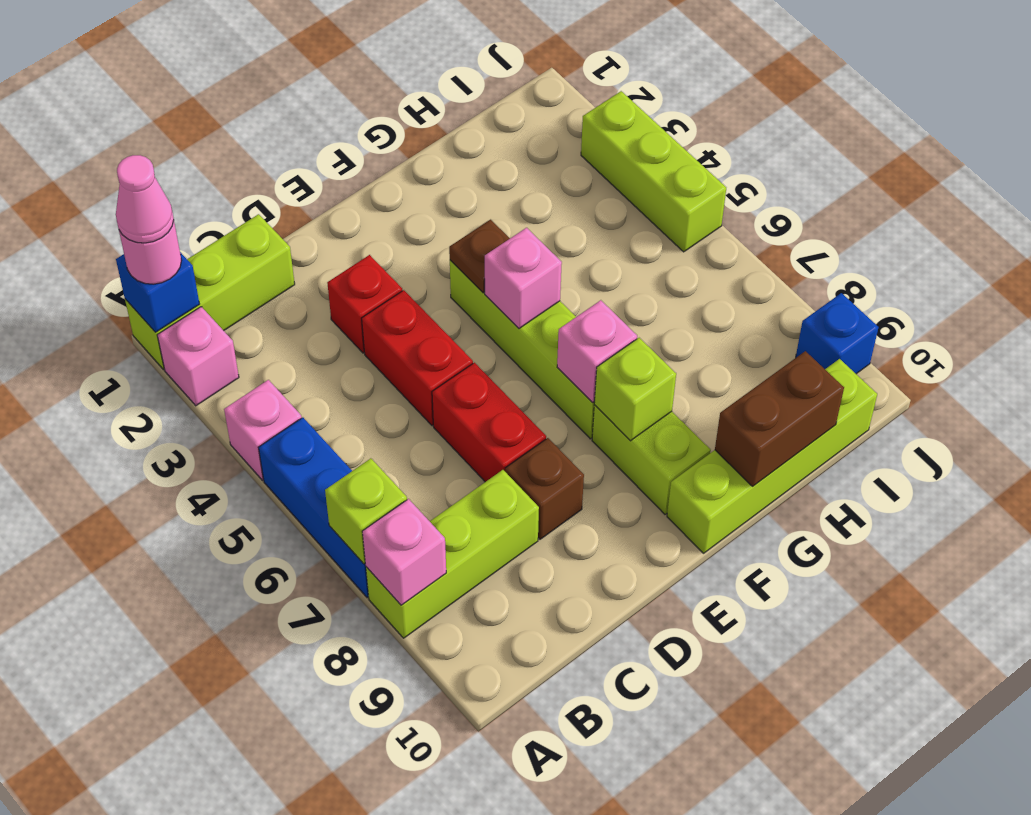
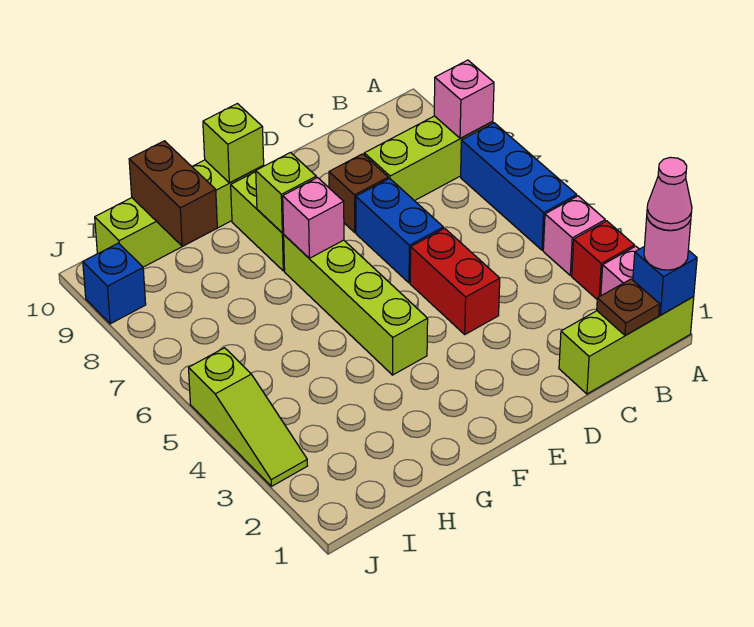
lime 1x1 brick [325,458,407,564] -> lime 1x1 brick moved to [203,104,264,183]
red 1x1 brick [327,255,402,353] -> red 1x1 brick moved to [572,221,634,299]
red 1x2 brick [432,363,546,482] -> blue 1x2 brick [356,178,443,283]
brown 1x1 plate [449,220,510,293] -> brown 1x1 plate moved to [597,279,660,336]
pink 1x1 brick [485,228,562,328] -> none
brown 1x2 brick [715,351,844,486] -> brown 1x2 brick turned to [129,141,217,246]
lime 1x3 brick [581,91,726,252] -> lime 1x3 slope [189,348,307,486]

